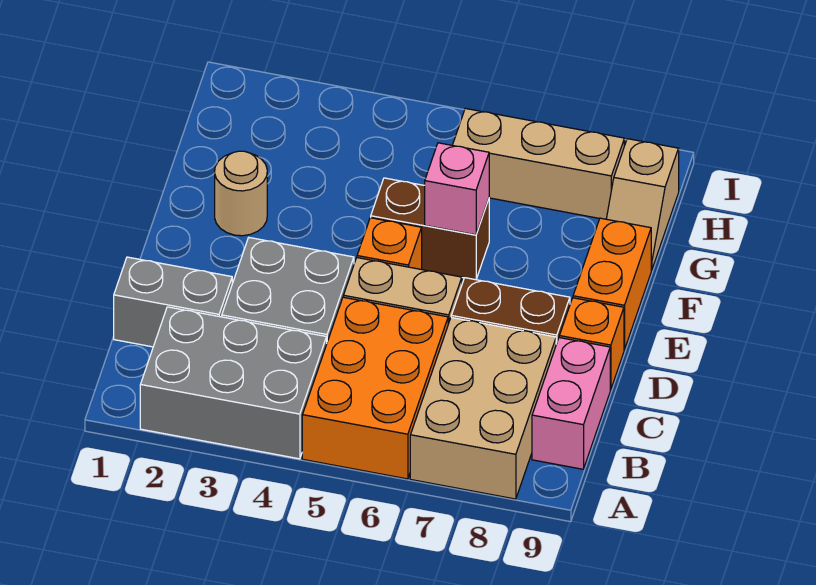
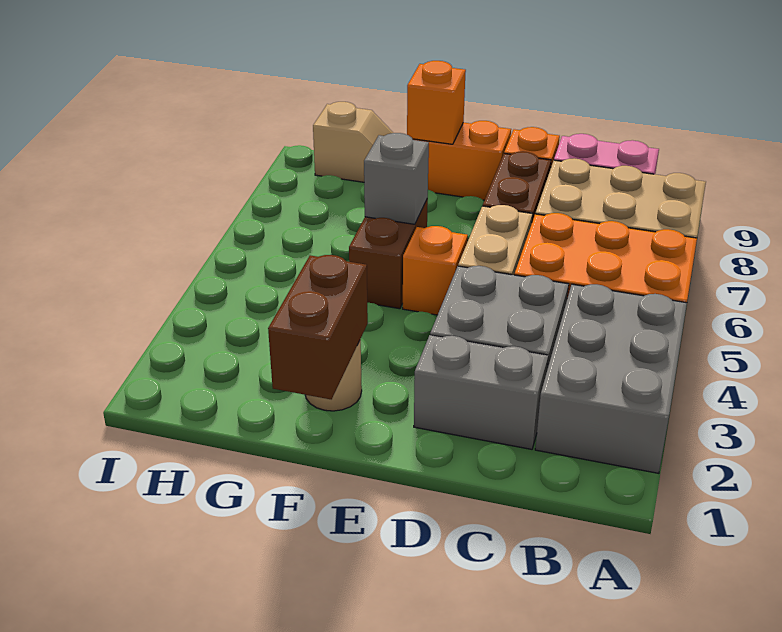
grey 1x2 brick [114,257,232,347] -> grey 1x2 brick turned to [414,335,548,449]
none -> brown 1x2 brick [268,255,368,399]
pink 1x1 brick [425,143,489,235] -> grey 1x1 brick [364,133,429,224]
none -> orange 1x1 brick [407,61,466,144]
tan 1x3 brick [453,108,624,219] -> none

